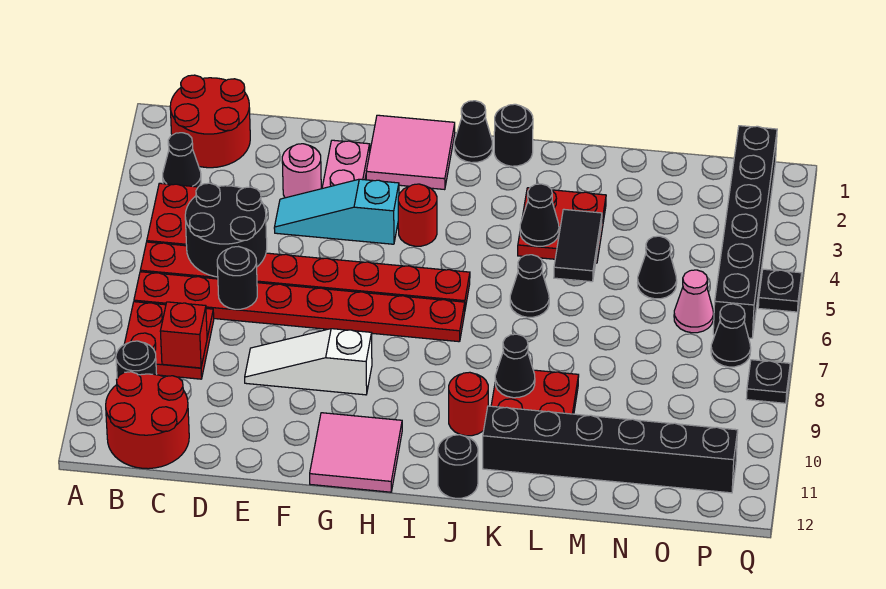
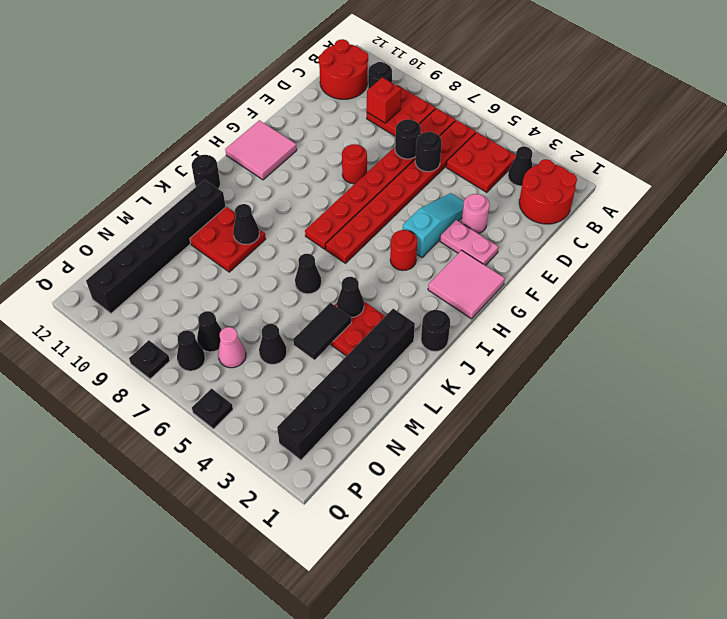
black 2x2 round brick [185,183,267,277] -> black 1x1 round brick [415,132,442,172]
white 1x3 slope [245,329,372,395] -> none
black 1x1 cone [454,101,492,163] -> black 1x1 cone moved to [197,311,222,352]
red 1x1 round brick [449,372,488,436] -> red 1x1 round brick moved to [342,144,367,184]
black 1x2 tile [554,209,602,282] -> black 1x2 tile turned to [293,303,351,360]
black 1x6 brick [713,126,777,338] -> black 1x6 brick turned to [277,309,415,460]

